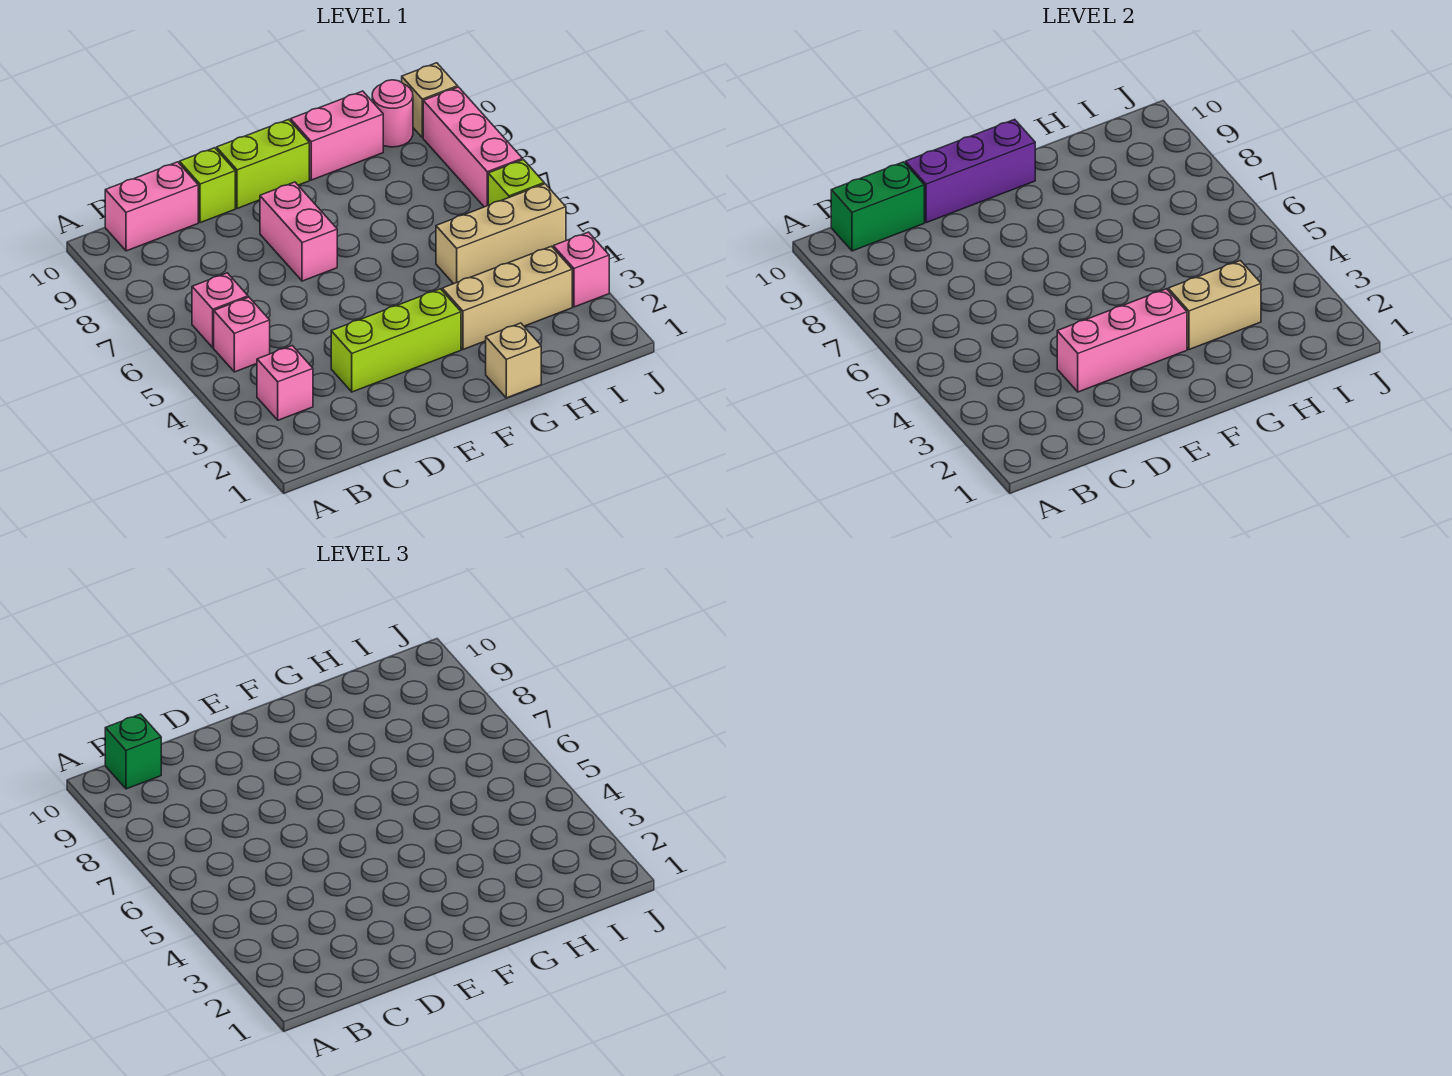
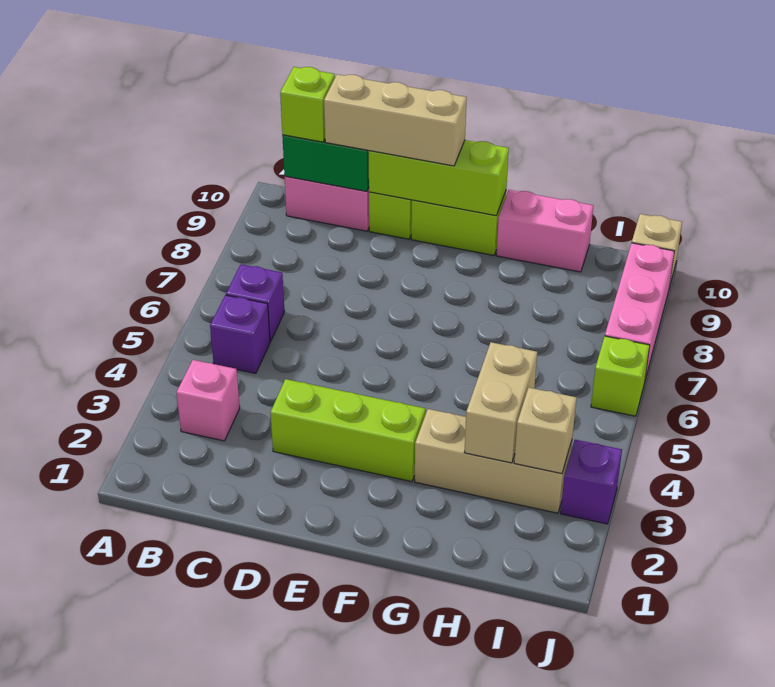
pink 1x1 brick [214,297,270,372] -> purple 1x1 brick [210,295,270,373]
pink 1x1 brick [192,273,248,348] -> purple 1x1 brick [226,264,285,341]
green 1x1 brick [105,714,161,789] -> lime 1x1 brick [280,67,335,142]
pink 1x3 brick [1057,289,1187,392] -> none
purple 1x3 brick [905,119,1035,223] -> lime 1x3 brick [369,140,509,216]
pink 1x2 brick [260,182,337,281] -> none
tan 1x1 brick [486,323,541,398] -> tan 1x1 brick moved to [514,388,577,474]
tan 1x2 brick [1168,261,1261,349] -> tan 1x2 brick turned to [464,342,537,463]
tan 1x3 brick [436,184,566,284] -> tan 1x3 brick moved to [324,74,467,166]
pink 1x1 round brick [372,80,413,147] -> none
pink 1x1 brick [553,232,609,307] -> purple 1x1 brick [561,440,622,524]

